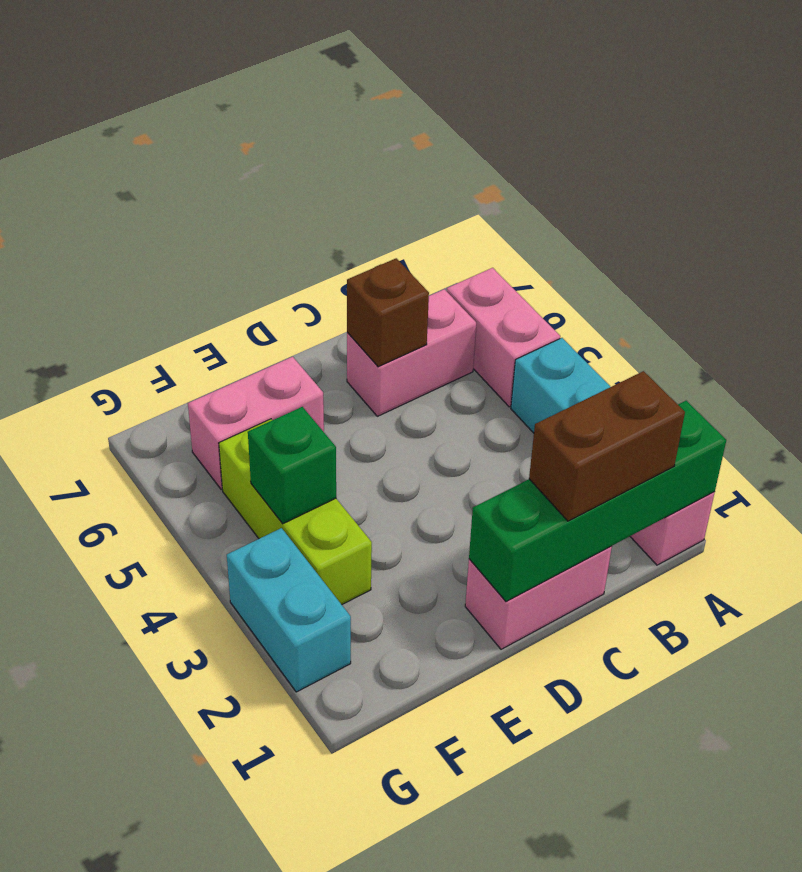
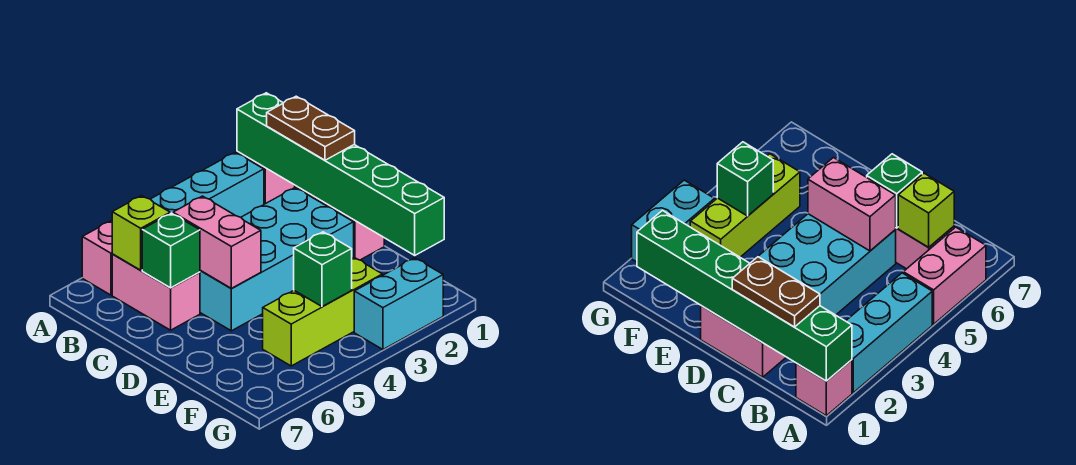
green 1x4 brick [469,401,726,602] -> green 1x6 brick [237,93,444,255]
brown 1x2 brick [529,371,685,521] -> brown 1x2 plate [267,96,355,160]
none -> lime 1x1 brick [112,196,170,270]
none -> cyan 2x4 brick [200,188,354,331]
brown 1x1 brick [347,258,429,367] -> green 1x1 brick [142,213,200,288]
pink 1x2 brick [188,357,324,490] -> pink 1x2 brick moved to [173,196,261,288]

